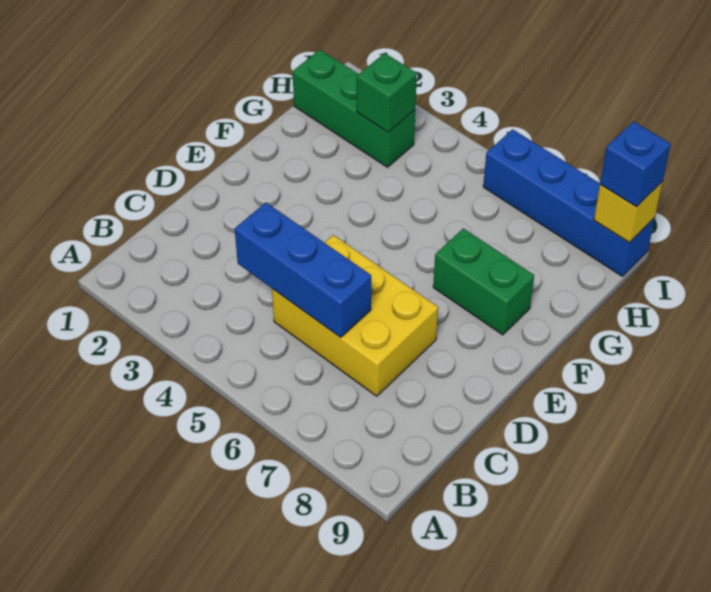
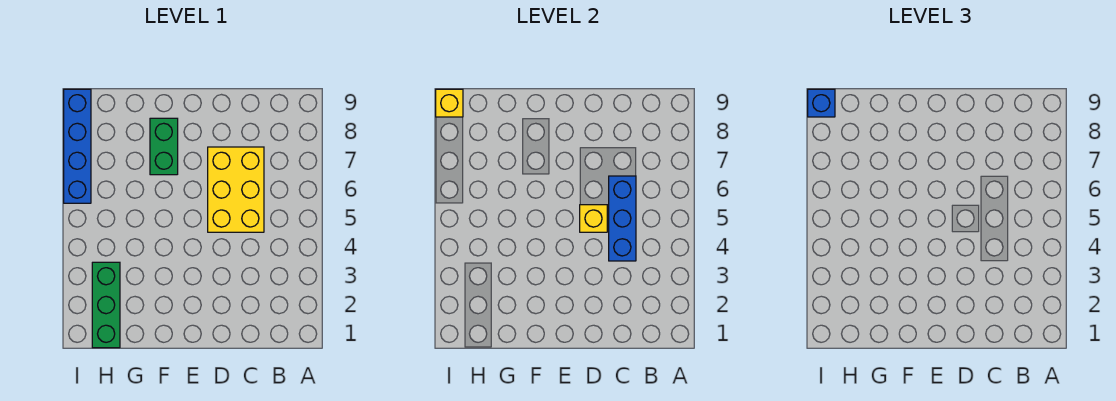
none -> yellow 1x1 brick [580,205,607,232]
green 1x1 brick [357,53,417,132] -> none

